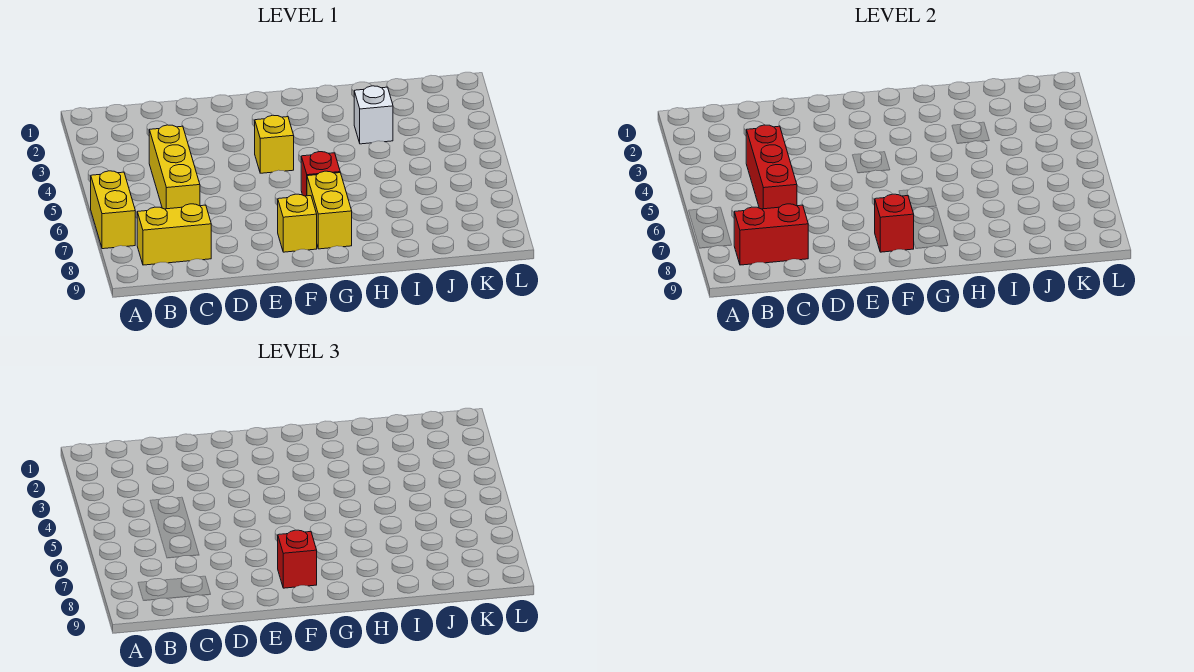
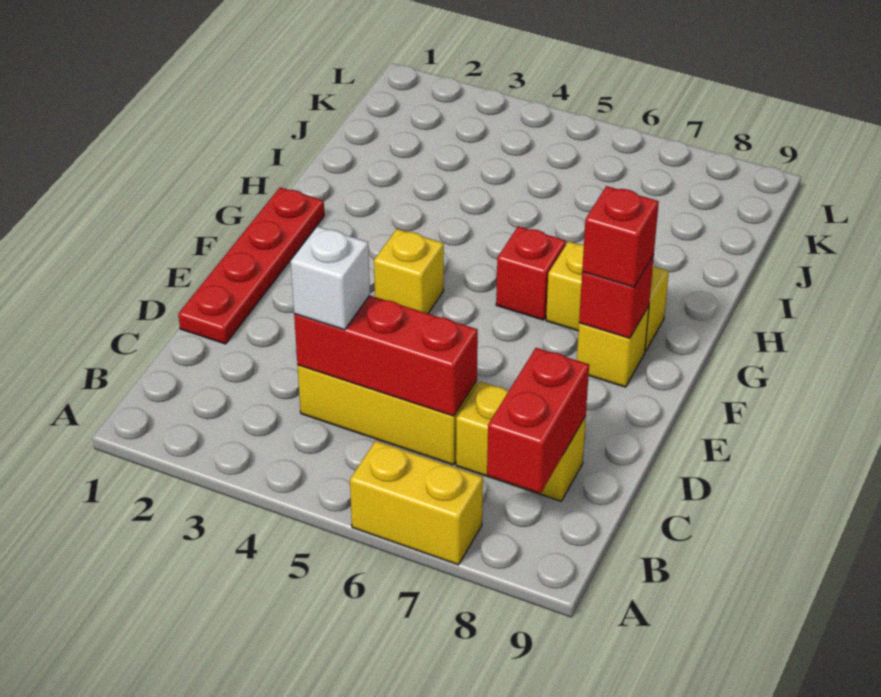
yellow 1x2 brick [137,204,211,265] -> yellow 1x2 brick turned to [456,381,586,501]
none -> red 1x4 plate [178,187,324,344]
white 1x1 brick [354,86,393,144] -> white 1x1 brick moved to [291,226,370,330]

